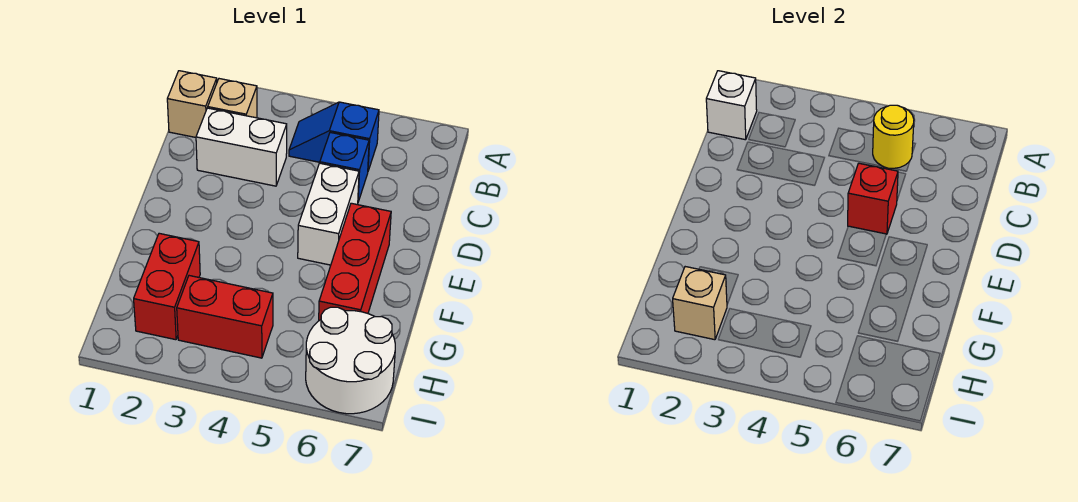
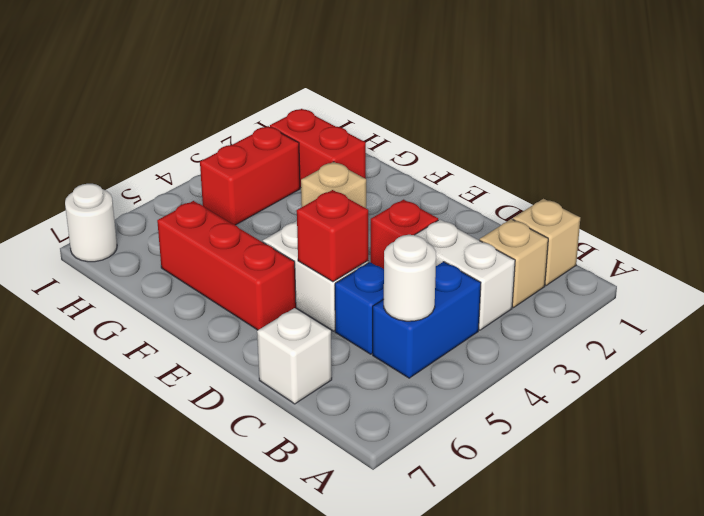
white 1x1 brick [706,71,757,140] -> white 1x1 brick moved to [257,308,332,404]
blue 1x2 slope [289,102,379,171] -> blue 1x2 brick [373,262,481,378]
yellow 1x1 round brick [873,105,914,168] -> white 1x1 round brick [384,235,436,321]
white 1x2 brick [196,108,287,186] -> white 1x2 brick turned to [415,220,515,330]
none -> red 1x1 brick [371,200,438,269]
tan 1x1 brick [673,267,727,340] -> tan 1x1 brick moved to [301,162,366,208]
white 2x2 round brick [306,307,395,414] -> white 1x1 round brick [65,184,117,262]

